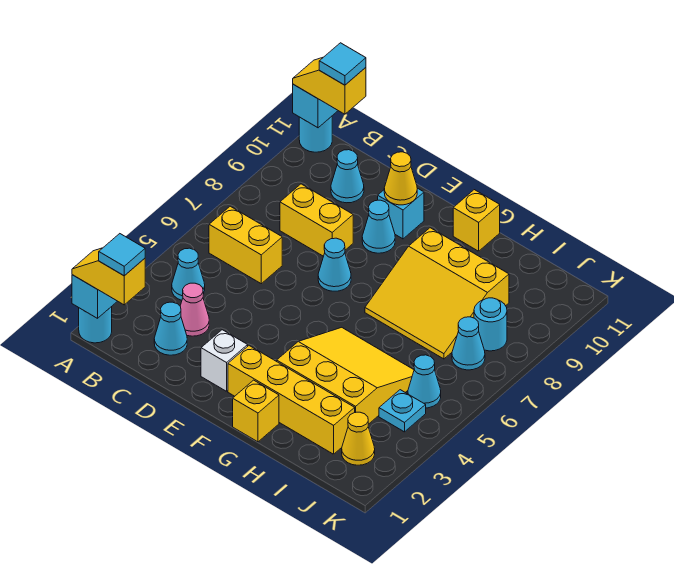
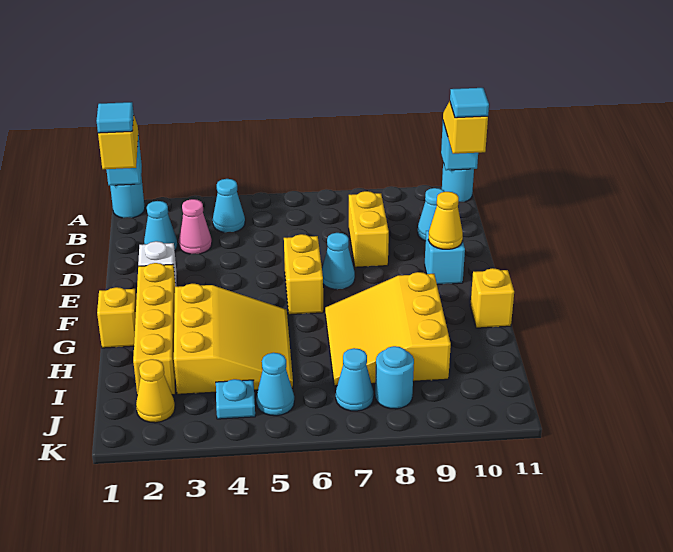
yellow 1x2 brick [209,206,282,284] -> yellow 1x2 brick moved to [284,234,323,315]
cyan 1x1 cone [362,200,395,253] -> none

